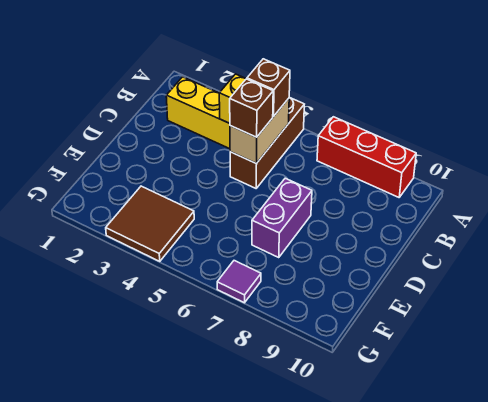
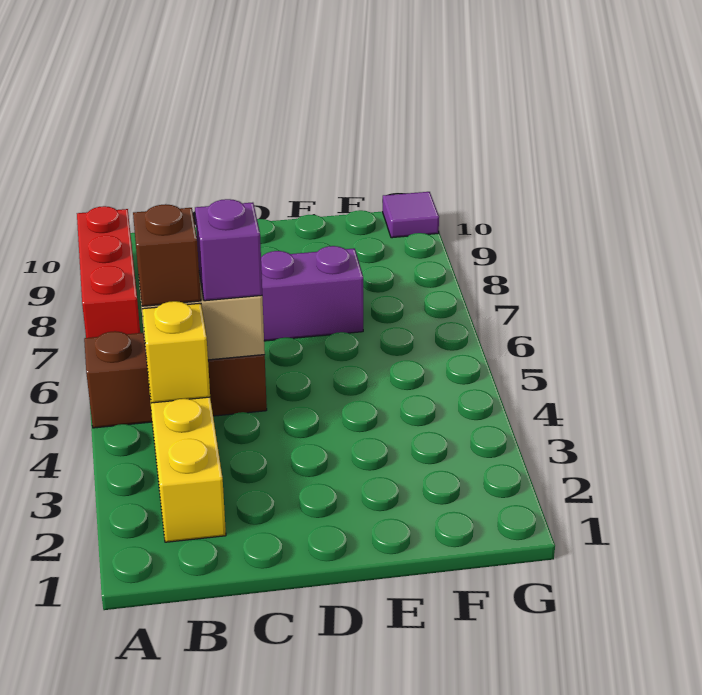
brown 1x1 brick [230,79,273,137] -> purple 1x1 brick [195,199,262,301]
brown 2x2 tile [106,186,194,261] -> none
purple 1x1 tile [217,261,261,303] -> purple 1x1 tile moved to [383,192,439,238]

